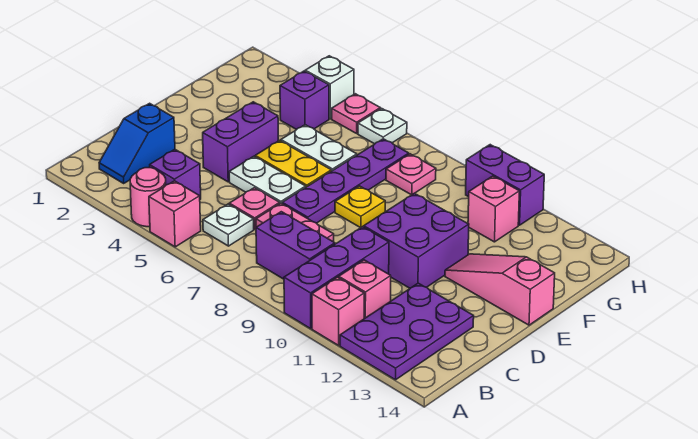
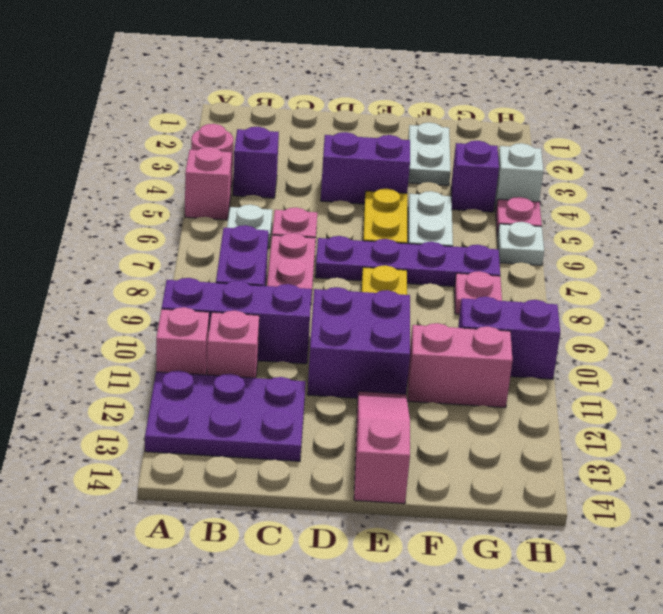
blue 1x2 slope [99,103,175,183] -> none
white 1x2 plate [229,156,306,203] -> white 1x2 plate moved to [408,123,451,186]
pink 1x1 brick [468,176,519,242] -> pink 1x2 brick [408,323,513,408]
purple 1x2 brick [466,145,544,225] -> purple 1x2 brick turned to [458,297,560,379]

